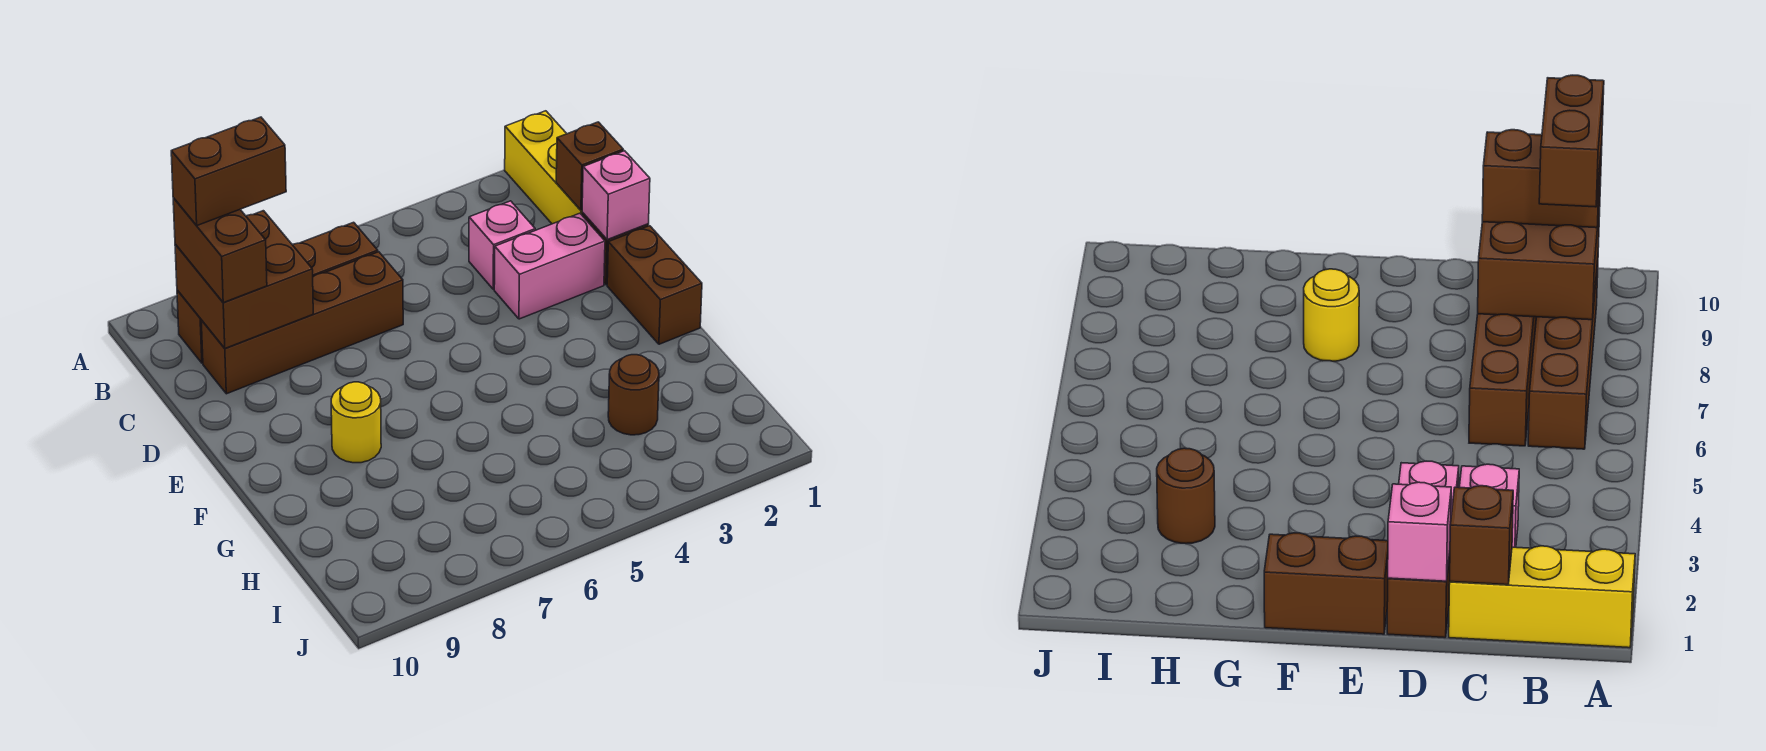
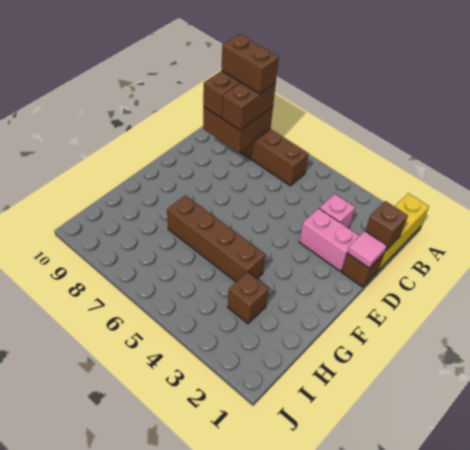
brown 1x4 brick [201,252,403,394] -> brown 1x4 brick moved to [167,195,265,282]
pink 1x1 brick [582,151,650,240] -> pink 1x1 tile [347,231,387,268]
brown 1x2 brick [607,226,702,344] -> brown 1x2 brick moved to [222,83,276,130]
yellow 1x1 round brick [331,382,381,463] -> none
brown 1x1 round brick [608,355,659,435] -> brown 1x1 brick [228,272,269,324]

